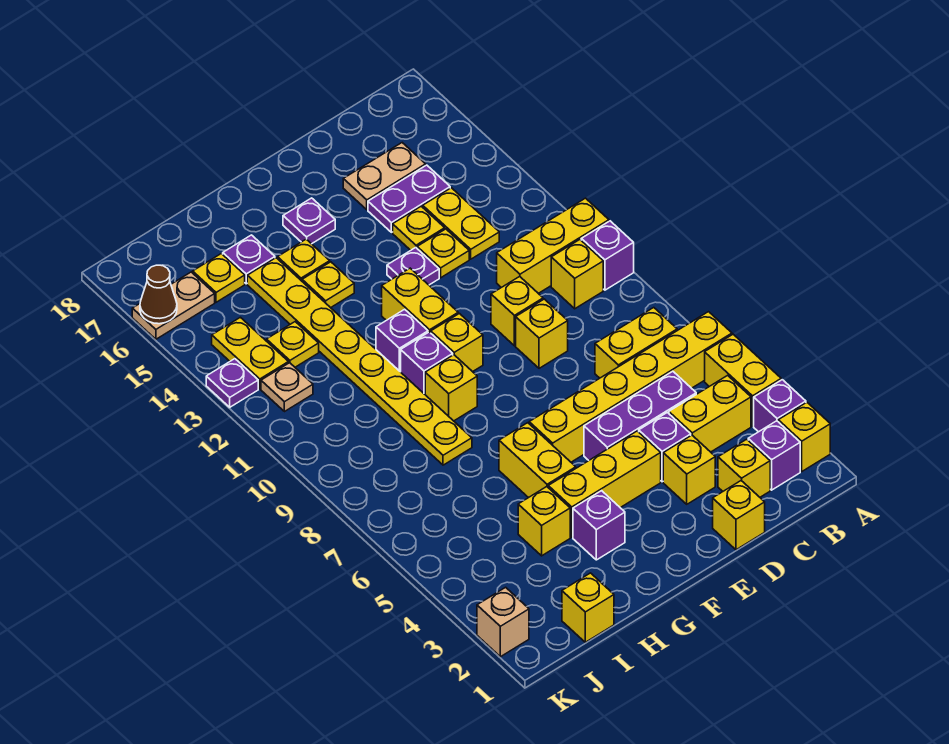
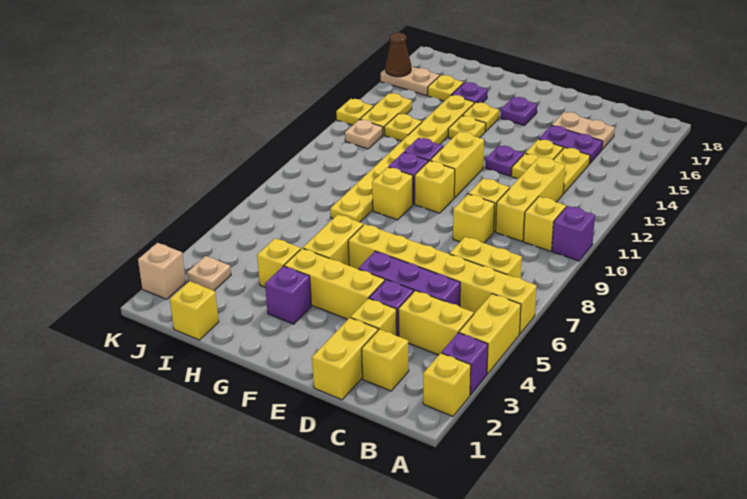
yellow 1x3 brick [497,198,609,293] -> yellow 1x3 brick turned to [496,157,565,241]
purple 1x1 brick [748,421,800,490] -> none
yellow 1x1 brick [713,481,765,550] -> yellow 1x2 brick [312,318,378,400]
none -> tan 1x1 plate [187,256,231,291]
purple 1x1 plate [206,359,258,407] -> yellow 1x1 plate [336,99,373,125]

